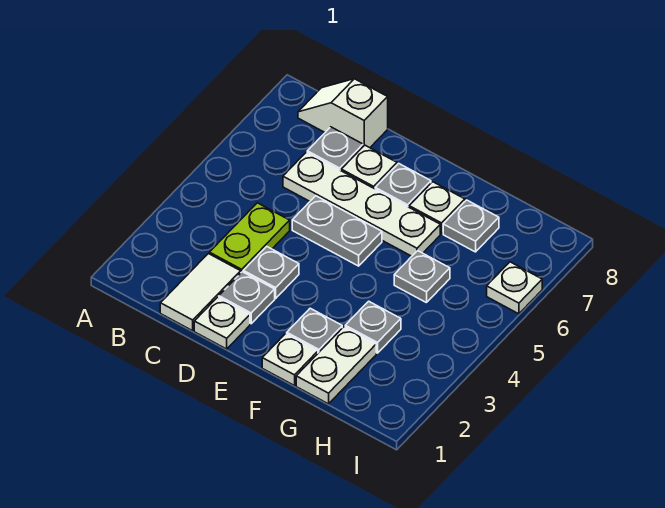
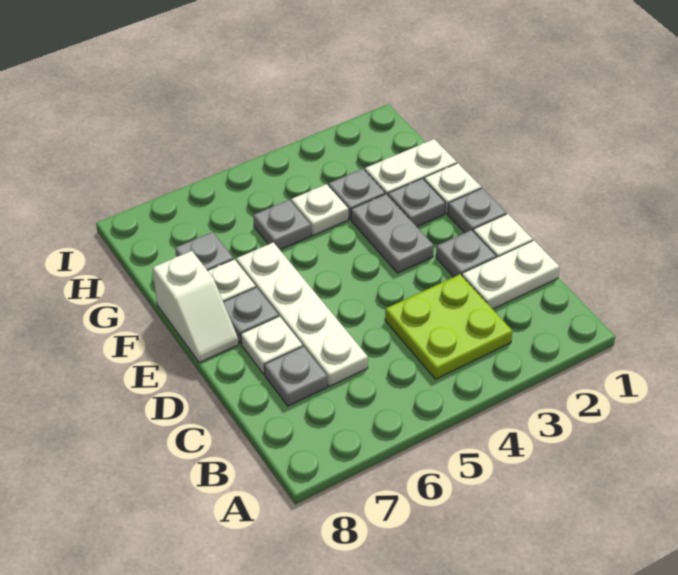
white 1x2 slope [298,79,388,148] -> white 1x2 slope moved to [153,251,239,363]
white 1x2 tile [160,253,241,331] -> white 1x2 plate [462,240,560,309]
lime 1x2 plate [209,203,290,272] -> lime 2x2 plate [385,274,512,379]
grey 1x1 plate [243,247,299,298] -> grey 1x1 plate moved to [448,188,507,233]
grey 1x2 plate [292,196,382,266] -> grey 1x2 plate moved to [351,194,434,273]
white 1x1 plate [487,262,542,314] -> white 1x1 plate moved to [291,184,348,236]

